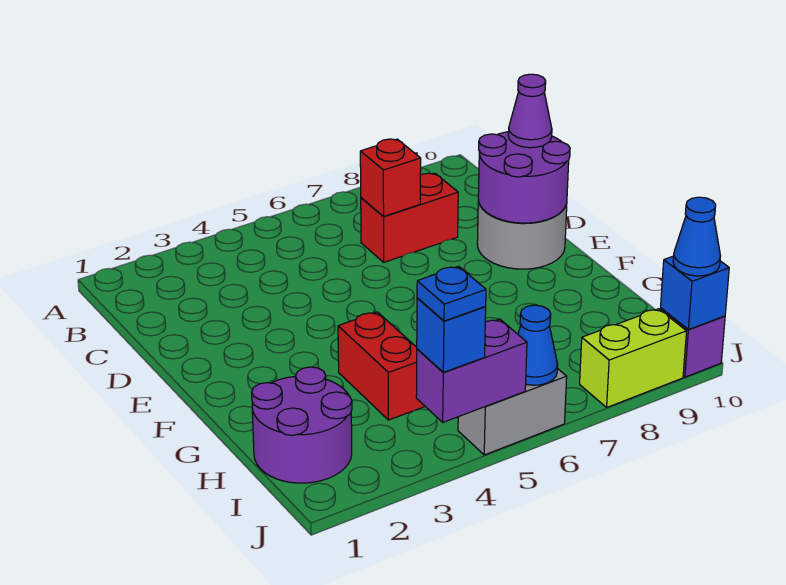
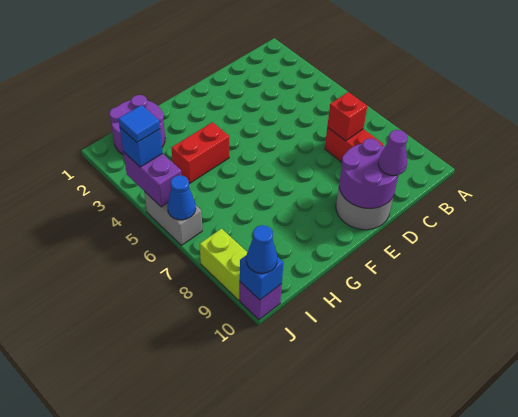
blue 1x1 plate [417,266,486,321] -> blue 1x1 tile [118,105,160,142]

